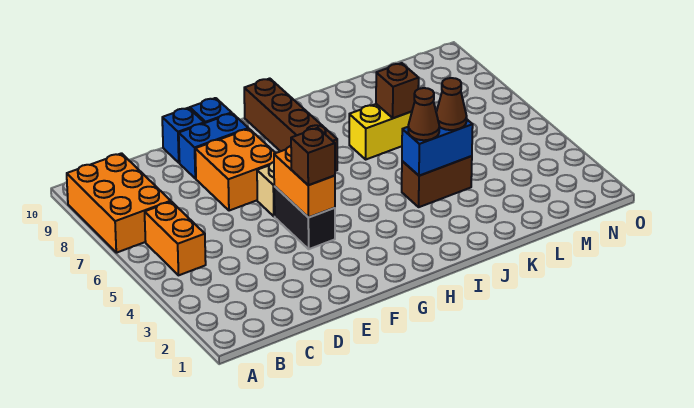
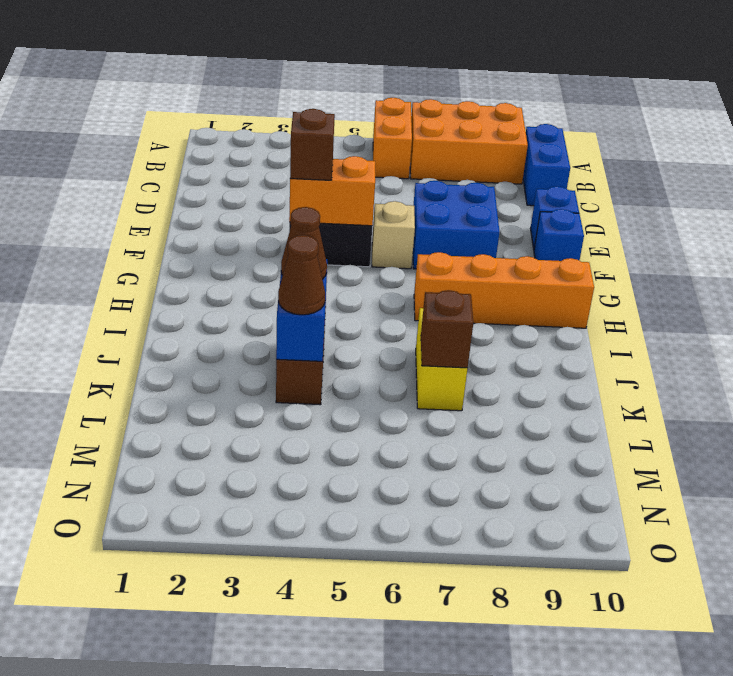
orange 1x2 brick [145,202,206,275] -> orange 1x2 brick turned to [373,98,412,179]
orange 2x2 brick [195,129,275,211] -> blue 2x2 brick [413,181,500,269]
blue 1x2 brick [179,113,248,179] -> blue 1x2 brick moved to [523,124,570,206]
brown 1x4 brick [244,78,337,171] -> orange 1x4 brick [414,252,594,328]

